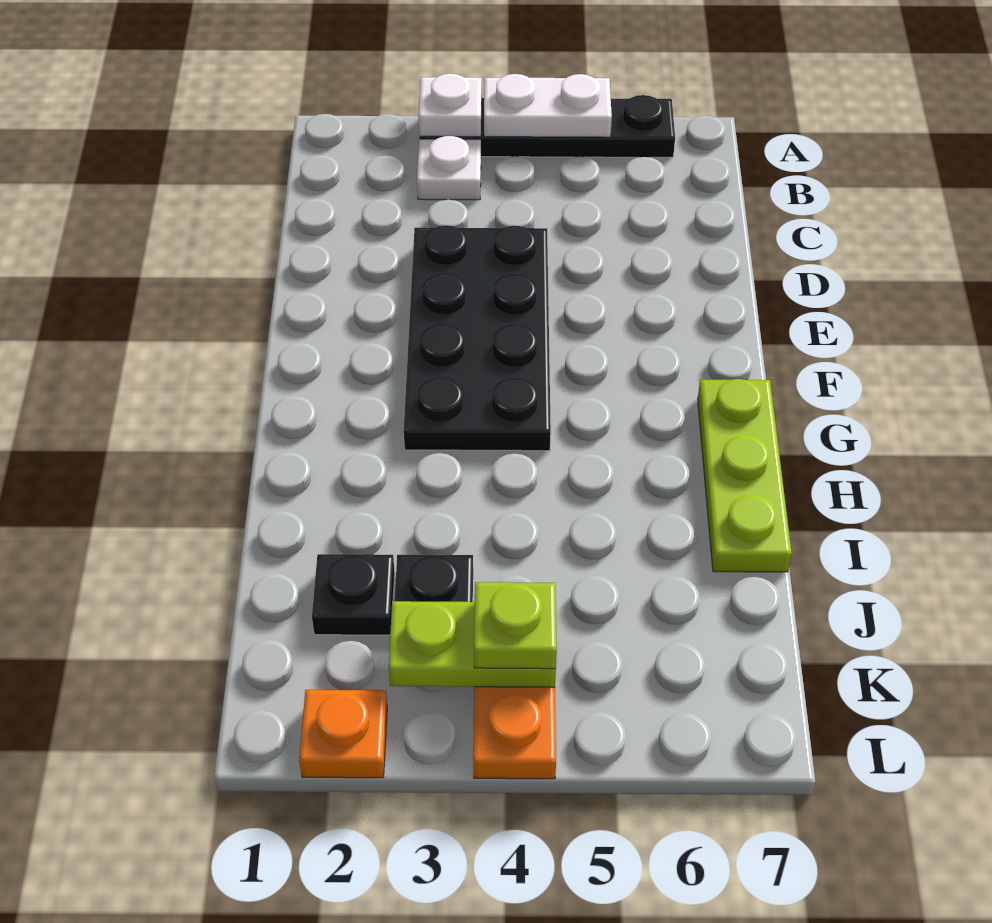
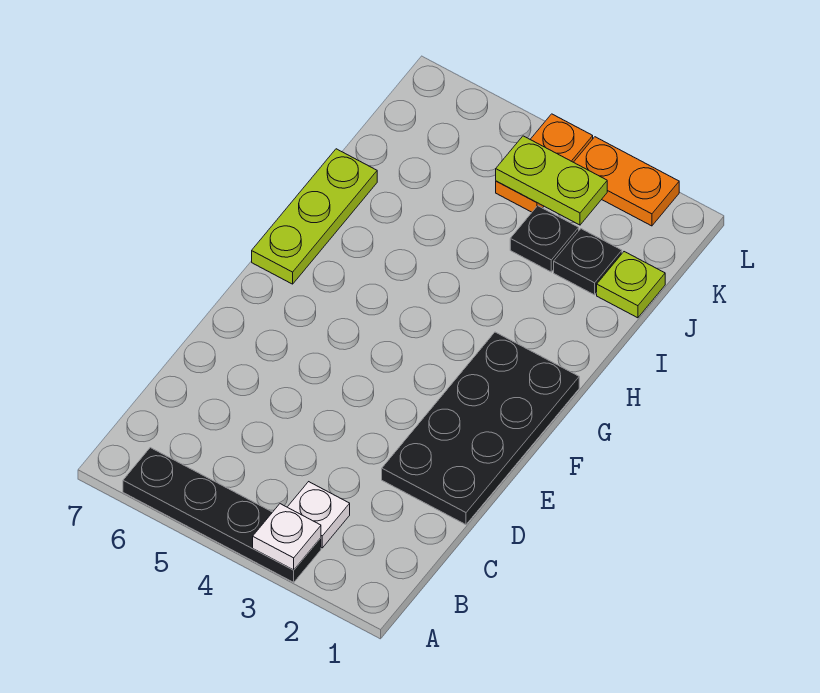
white 1x2 plate [484,74,612,137] -> none
black 2x4 plate [404,225,551,451] -> black 2x4 plate moved to [382,332,579,525]
lime 1x1 plate [474,582,557,669] -> lime 1x1 plate moved to [597,252,665,318]
orange 1x1 plate [299,690,387,778] -> orange 1x2 plate [574,137,679,226]

